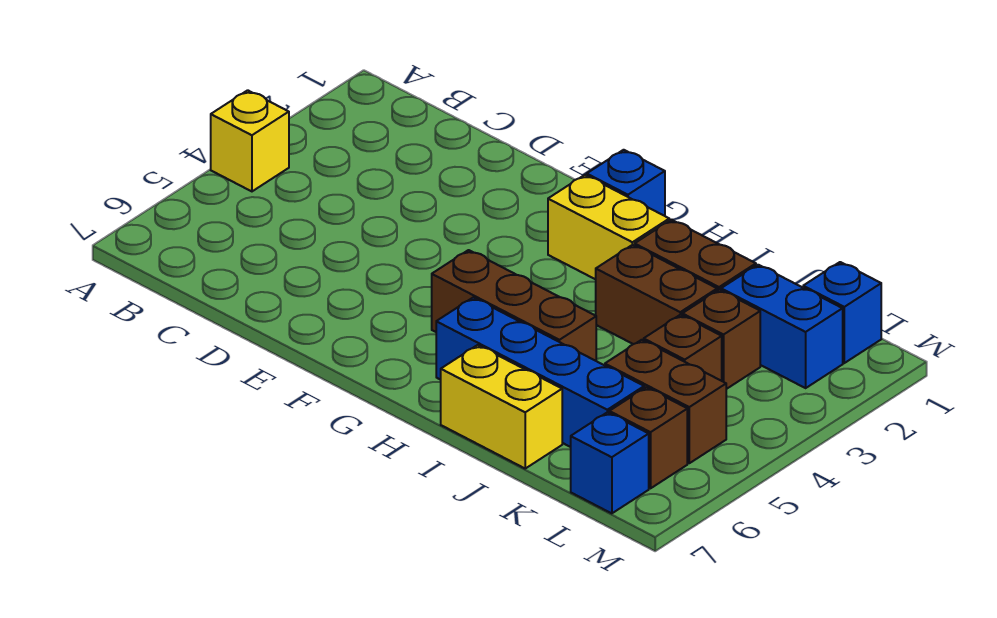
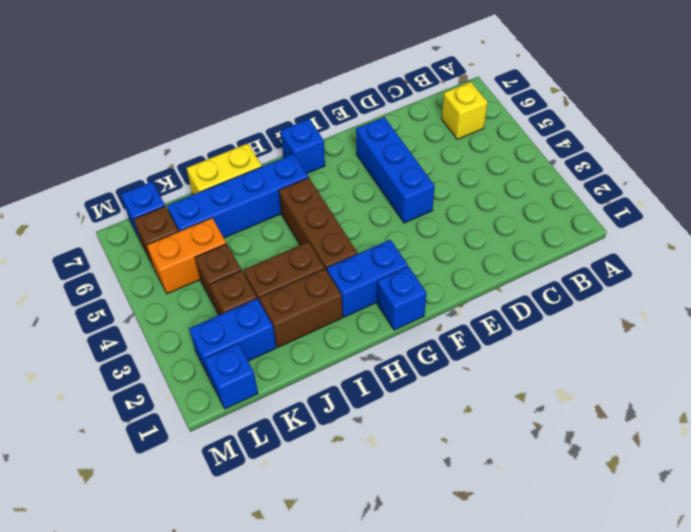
yellow 1x1 brick [211,90,289,191] -> yellow 1x1 brick moved to [442,82,487,139]
none -> blue 1x3 brick [356,117,435,223]
yellow 1x2 brick [548,175,669,279] -> blue 1x2 brick [327,240,408,317]
brown 1x3 brick [432,250,596,361] -> brown 1x3 brick turned to [279,178,357,270]
none -> blue 1x1 brick [280,119,325,174]
brown 1x2 brick [605,340,726,463] -> orange 1x2 brick [147,218,226,294]

